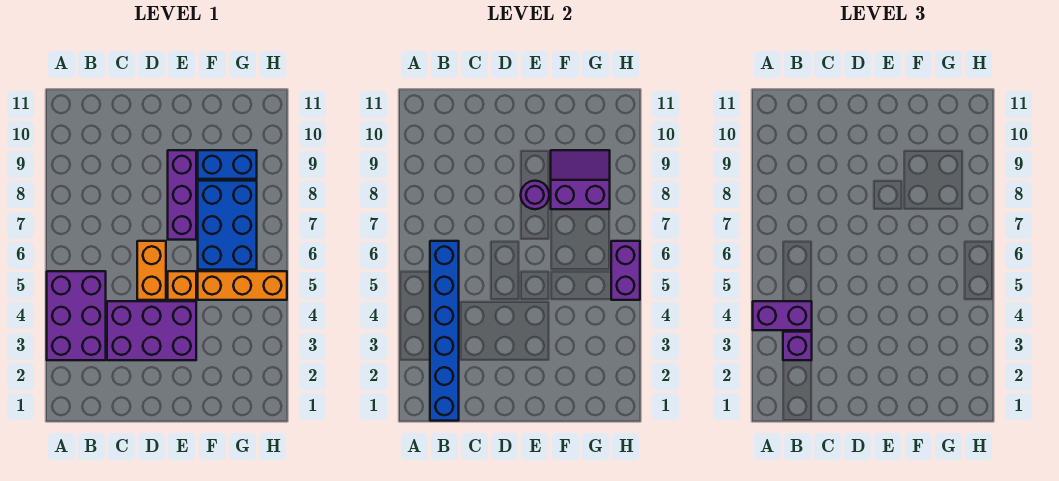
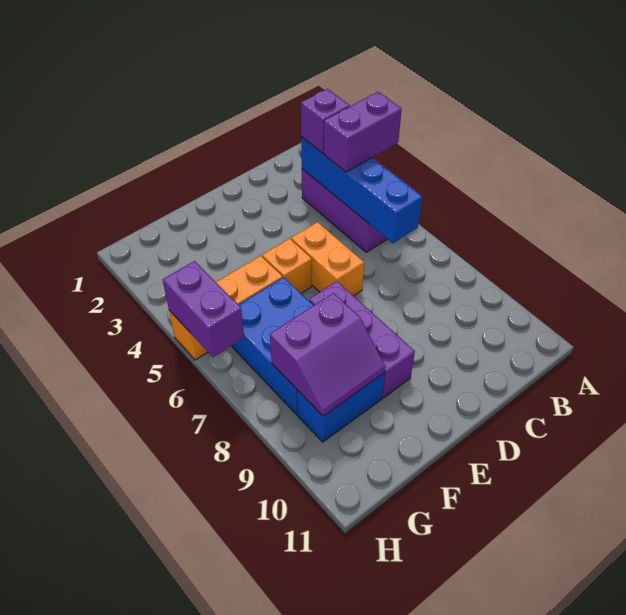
blue 1x6 brick [430,241,459,421] -> blue 1x4 brick [301,137,422,243]
purple 2x3 brick [107,301,196,360] -> none
purple 1x1 round brick [521,181,549,209] -> none

